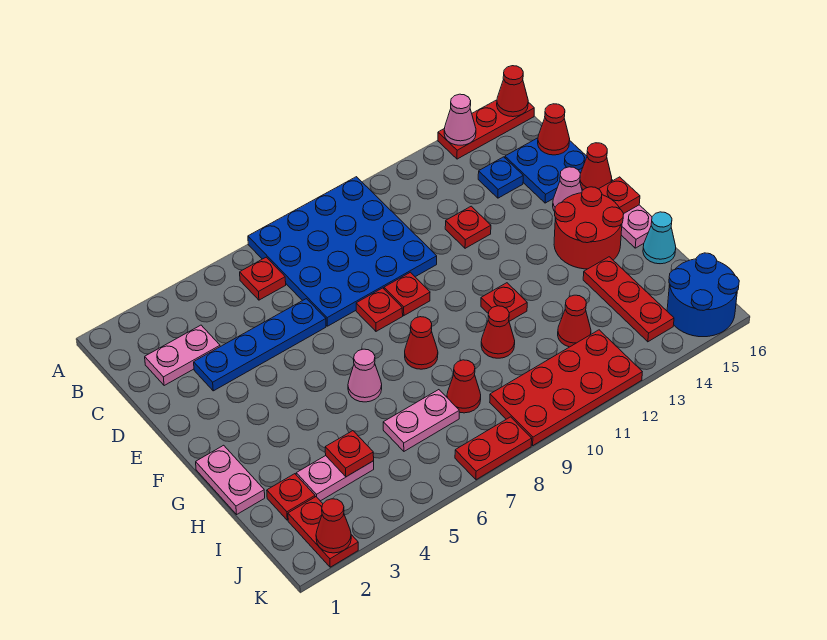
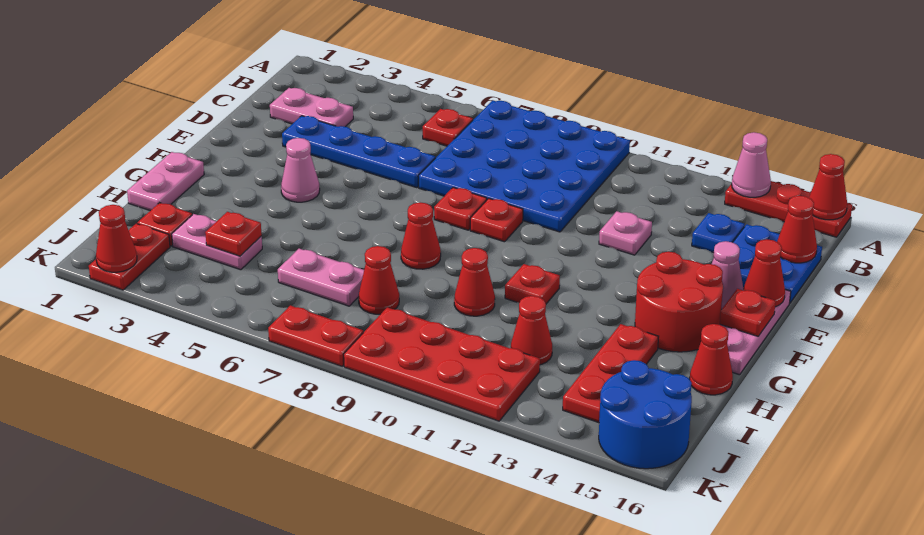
red 1x1 plate [445,206,491,248] -> pink 1x1 plate [599,211,652,255]
pink 1x1 cone [348,349,382,402] -> pink 1x1 cone moved to [281,138,320,202]
cyan 1x1 cone [643,212,676,264] -> red 1x1 cone [690,324,733,395]

